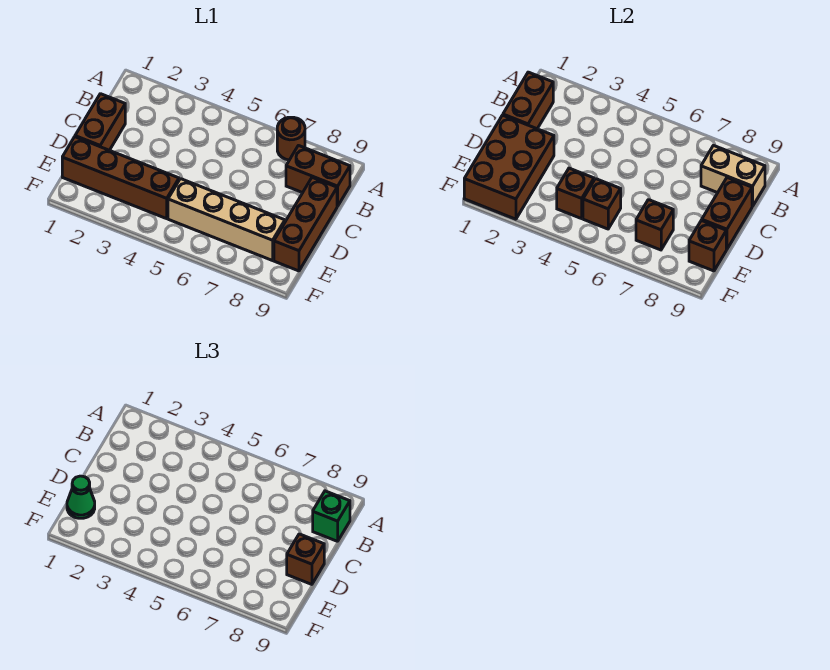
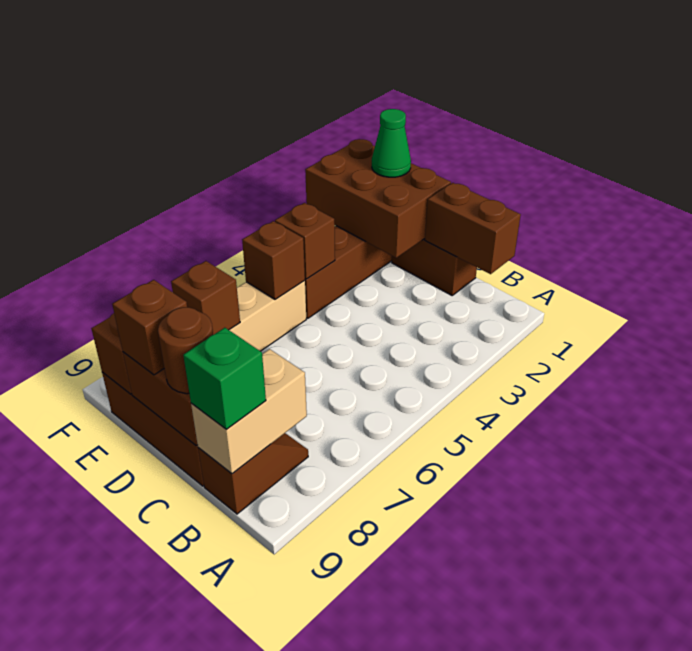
brown 1x1 round brick [277,117,305,160] -> brown 1x1 round brick moved to [158,307,213,394]
brown 1x2 brick [286,146,350,206] -> brown 1x2 slope [198,433,308,514]

